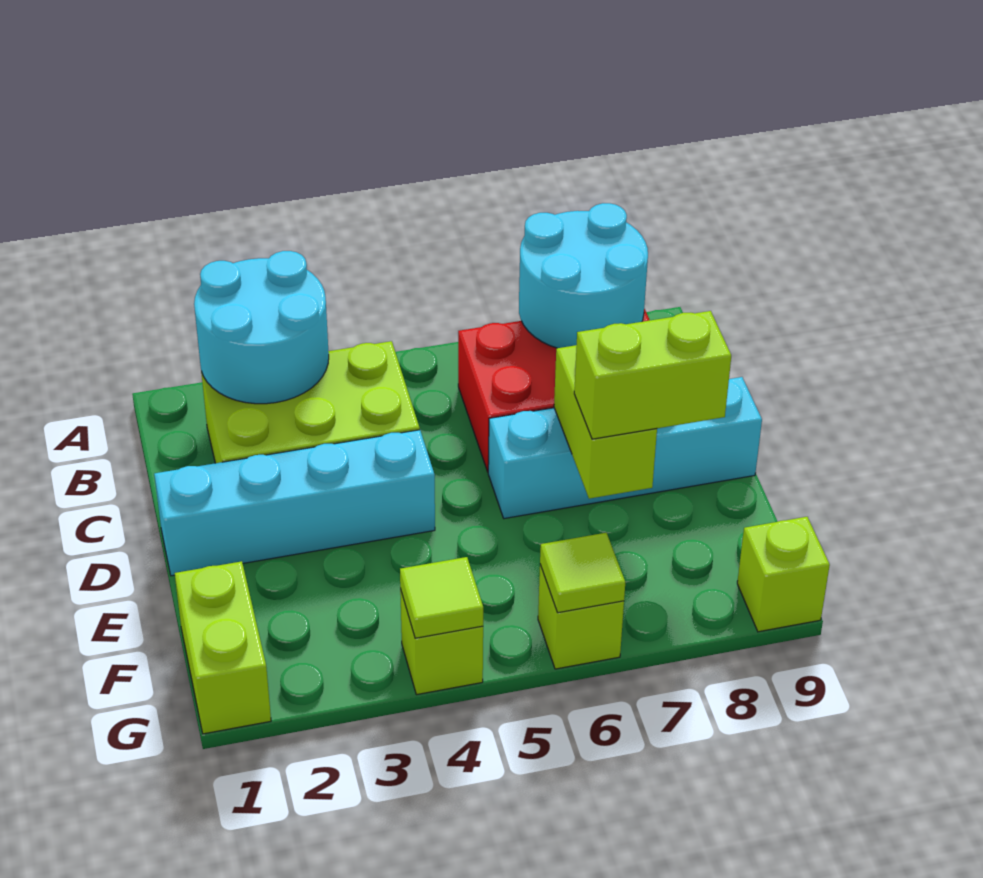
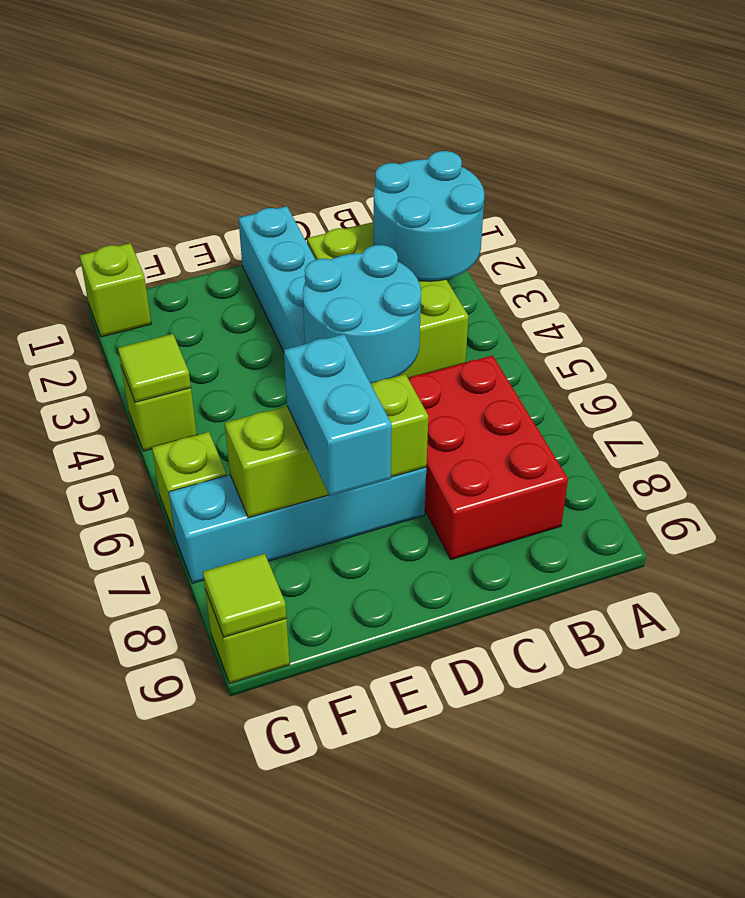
cyan 2x2 round brick [519,203,648,348] -> cyan 2x2 round brick moved to [303,245,421,383]
cyan 1x4 brick [488,377,762,519] -> cyan 1x4 brick turned to [169,467,426,583]
lime 1x2 brick [554,345,657,499] -> lime 1x3 brick [225,374,428,518]
lime 1x2 brick [574,311,731,439] -> cyan 1x2 brick [284,334,392,496]
lime 1x2 brick [175,561,271,734] -> lime 1x1 brick [80,243,151,337]
lime 1x1 tile [540,533,625,613] -> lime 1x1 tile moved to [203,554,286,637]

